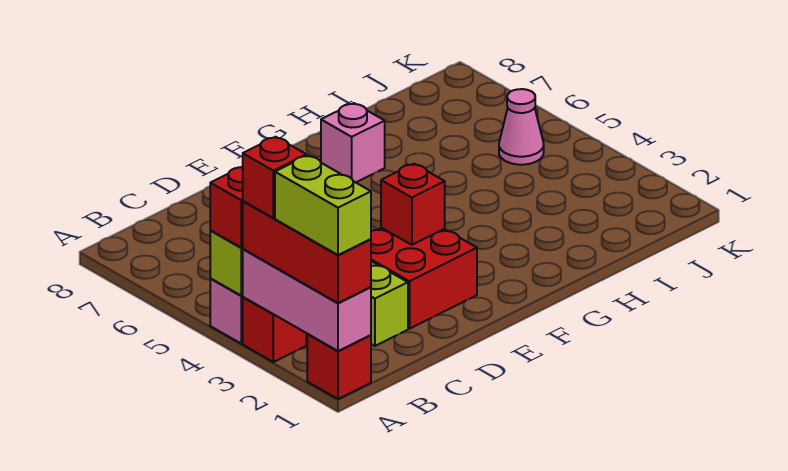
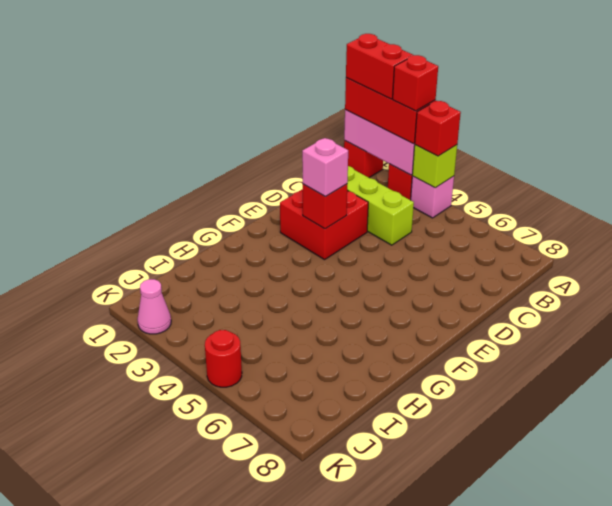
lime 1x2 brick [275,155,371,255] -> red 1x2 brick [346,34,413,99]
pink 1x1 brick [321,103,385,182] -> pink 1x1 brick moved to [302,138,348,197]
pink 1x1 cone [499,89,544,165] -> pink 1x1 cone moved to [137,279,171,334]
none -> red 1x1 round brick [205,330,242,387]

